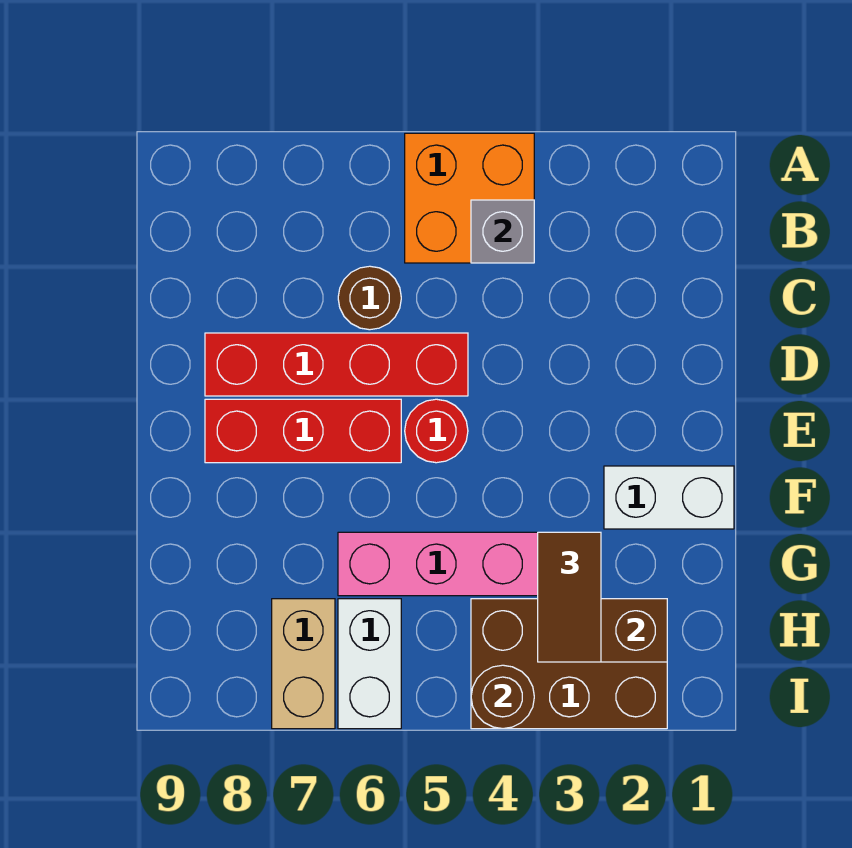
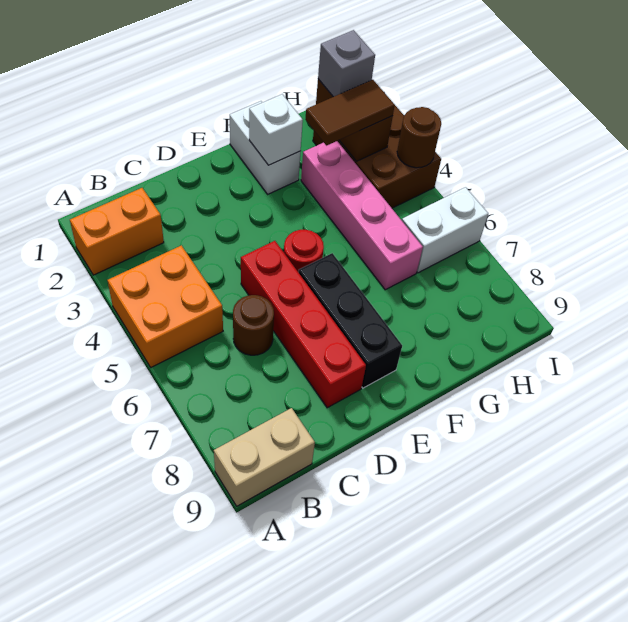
none -> orange 1x2 brick [70,188,164,275]
grey 1x1 brick [471,200,534,263] -> grey 1x1 brick moved to [318,30,375,97]
red 1x3 brick [205,399,401,463] -> black 1x3 brick [298,253,402,388]
none -> white 1x1 brick [249,94,303,165]
tan 1x2 brick [272,599,335,729] -> tan 1x2 brick moved to [214,408,315,506]

